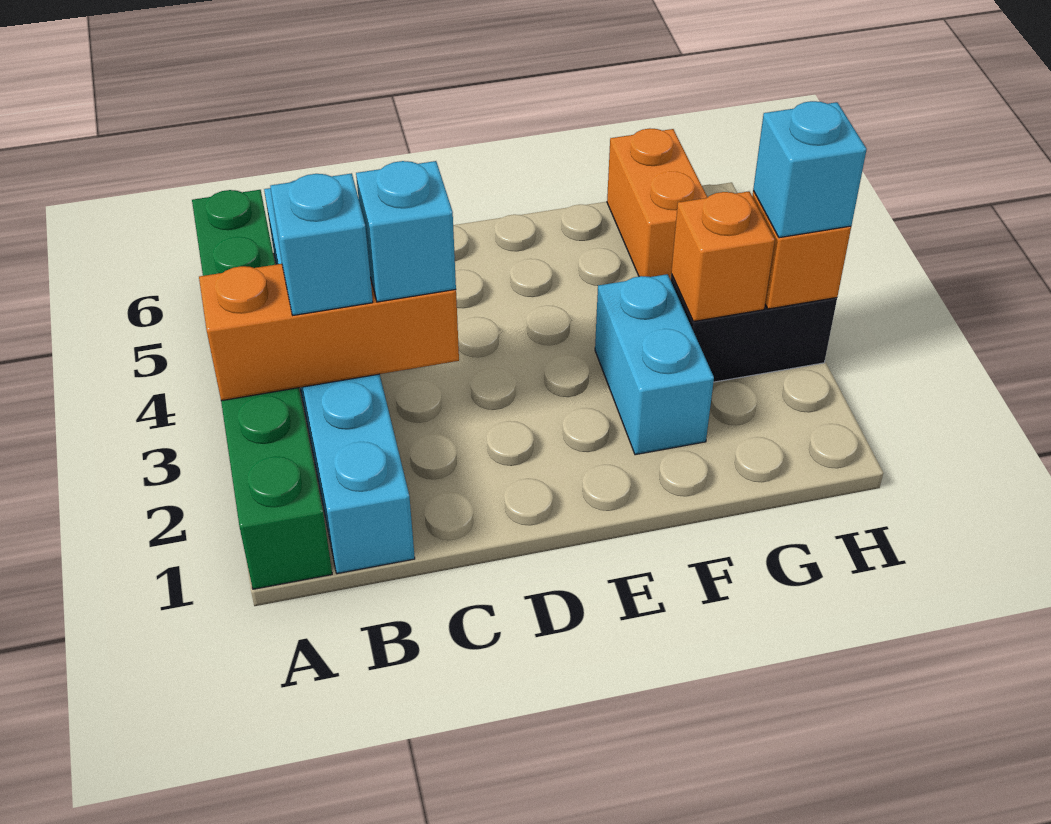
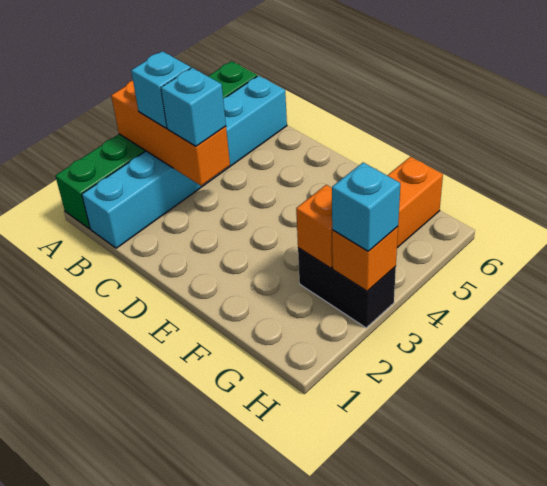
cyan 1x2 brick [595,274,714,455] -> none

